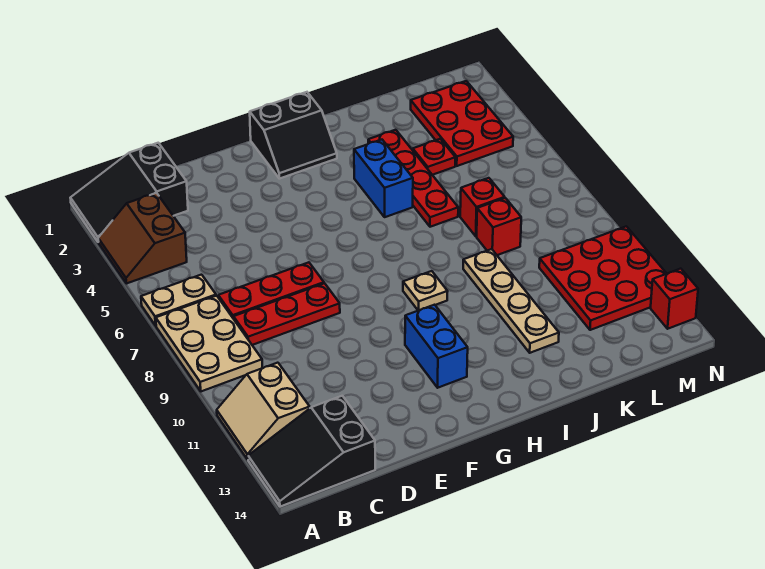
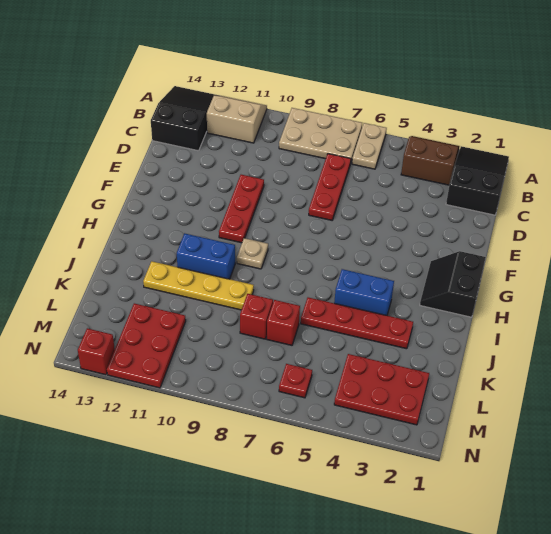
red 1x3 plate [234,283,340,345] -> red 1x3 plate moved to [219,175,264,243]
blue 1x2 brick [405,305,468,388] -> blue 1x2 brick moved to [177,234,235,279]
tan 1x4 plate [463,249,559,353] -> yellow 1x4 plate [143,261,254,310]
red 1x1 plate [413,139,456,175] -> red 1x1 plate moved to [279,364,312,398]
red 3x3 plate [539,226,667,330] -> red 2x3 plate [107,303,186,388]

